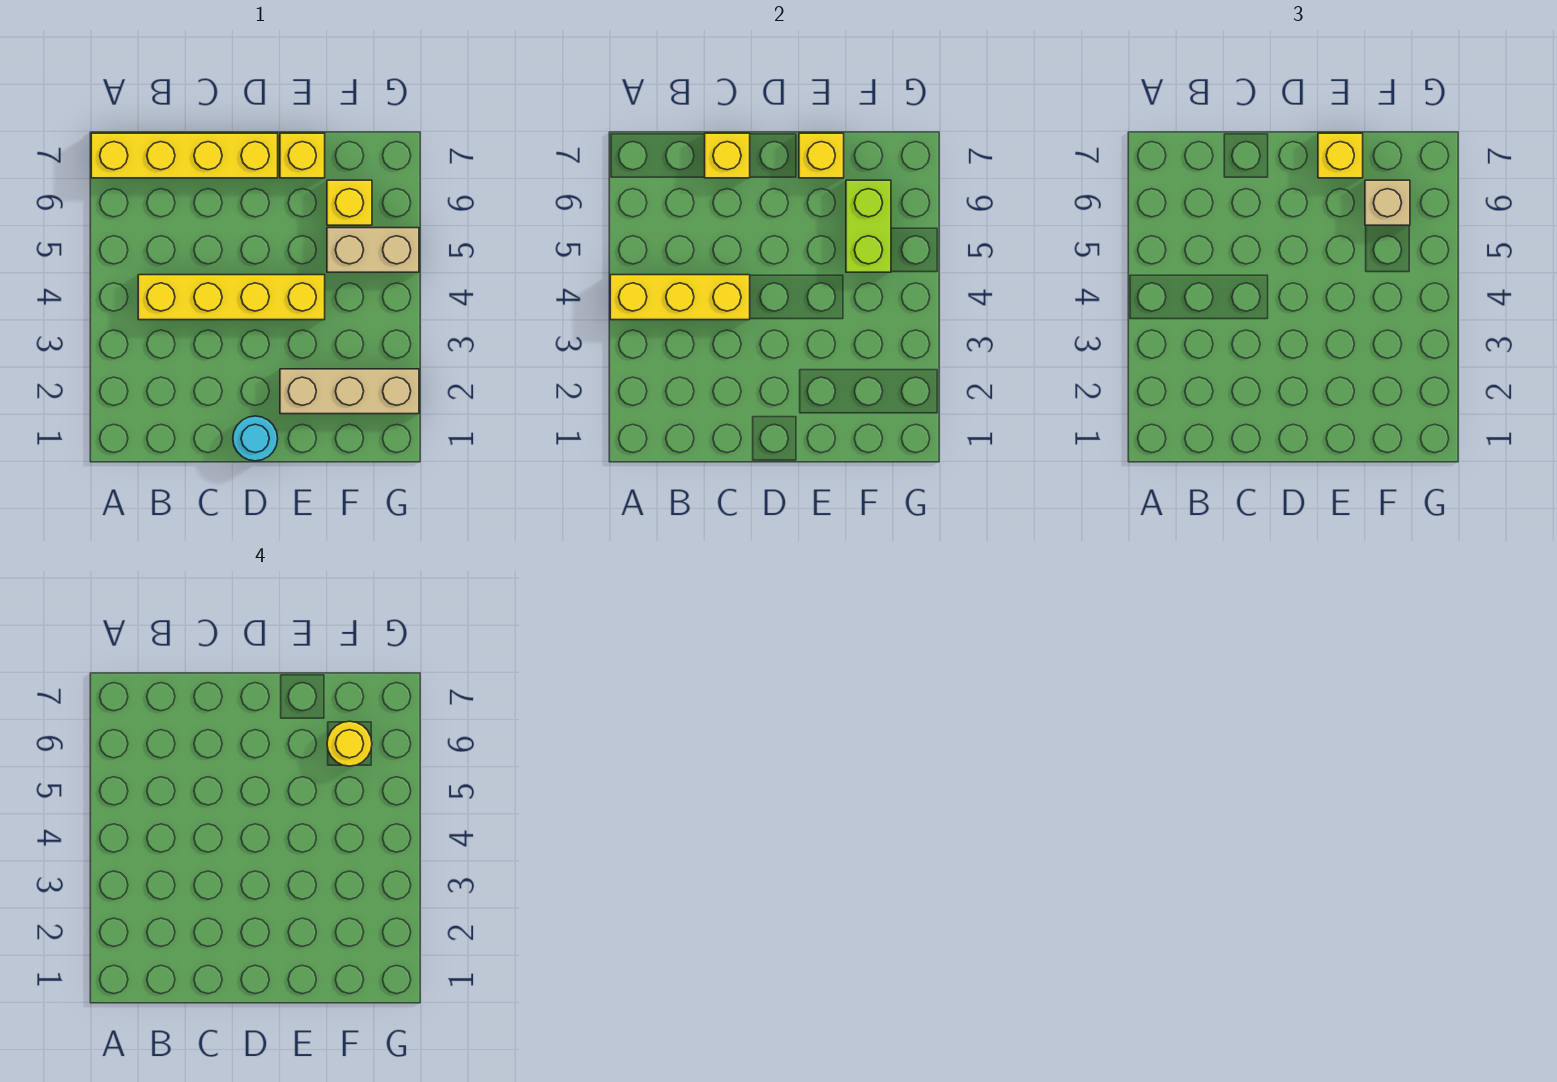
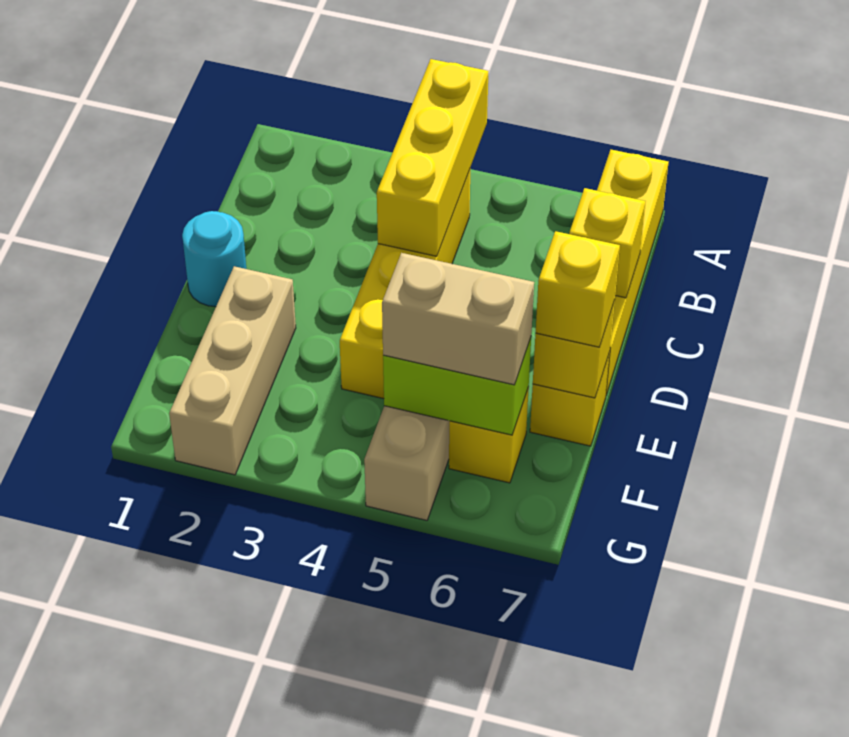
tan 1x1 brick [1365,180,1410,225] -> tan 1x2 brick [382,253,534,385]
yellow 1x1 round brick [327,721,372,766] -> none

